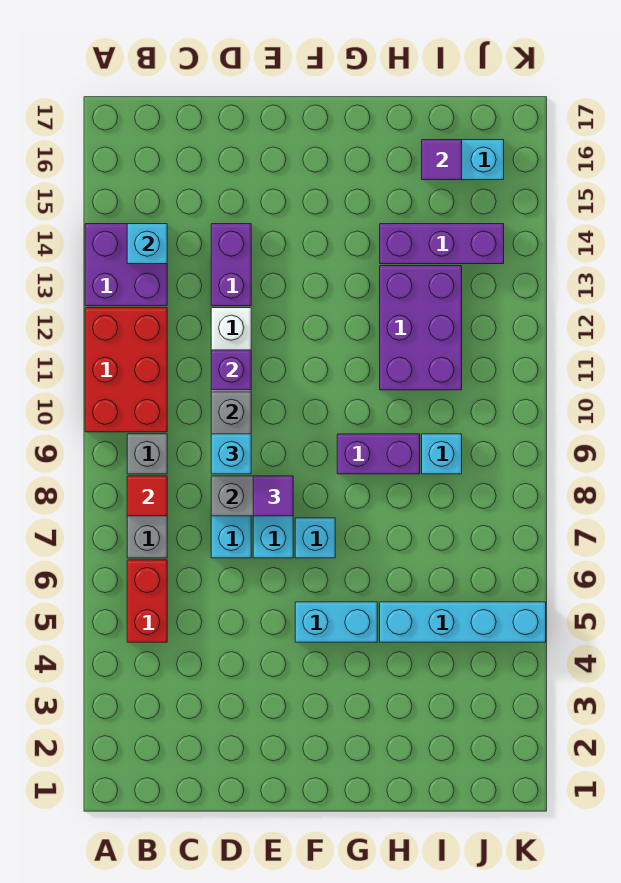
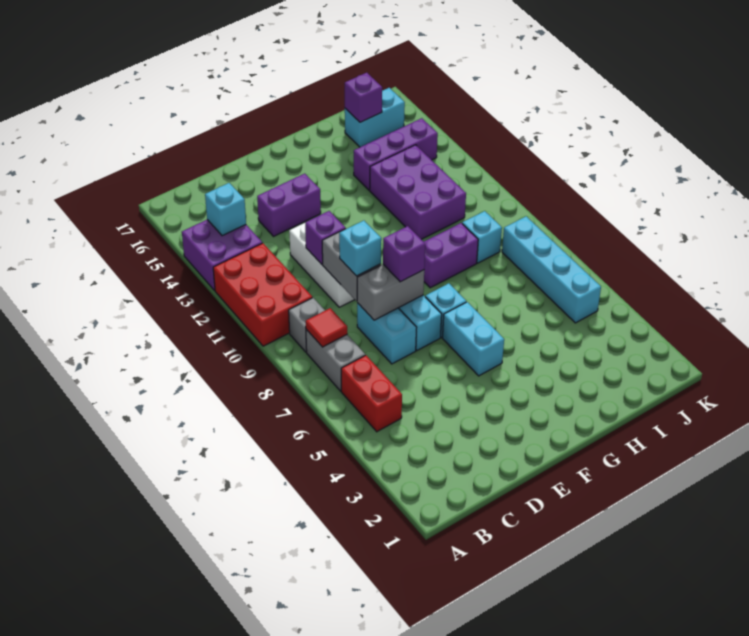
purple 1x2 brick [211,224,251,306] -> purple 1x2 brick turned to [257,174,321,236]
purple 1x1 tile [253,476,293,516] -> purple 1x1 brick [383,226,425,282]
cyan 1x2 brick [295,602,377,642] -> cyan 1x2 brick turned to [443,302,504,376]
cyan 1x4 brick [380,602,546,642] -> cyan 1x4 brick turned to [502,216,601,323]
purple 1x1 tile [422,140,462,180] -> purple 1x1 brick [345,73,382,122]

